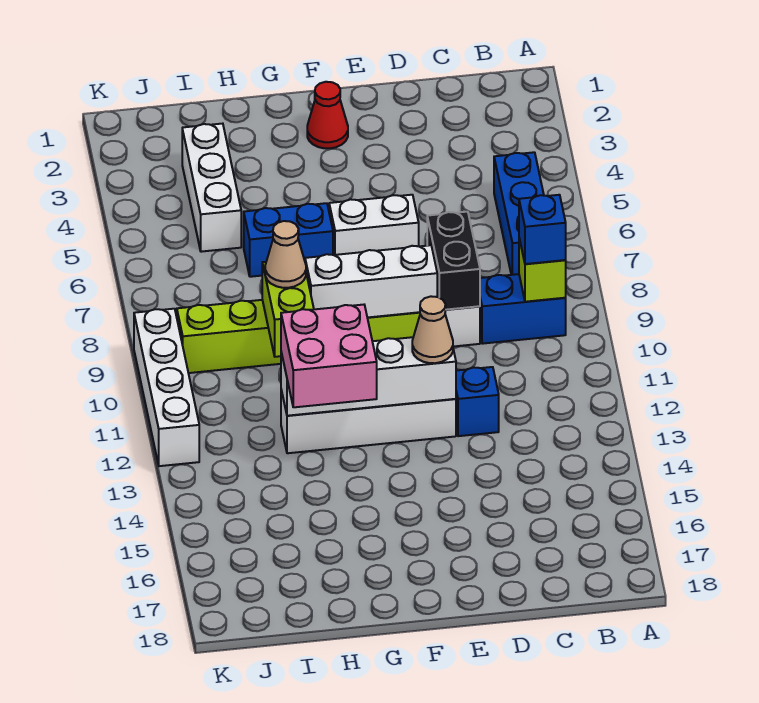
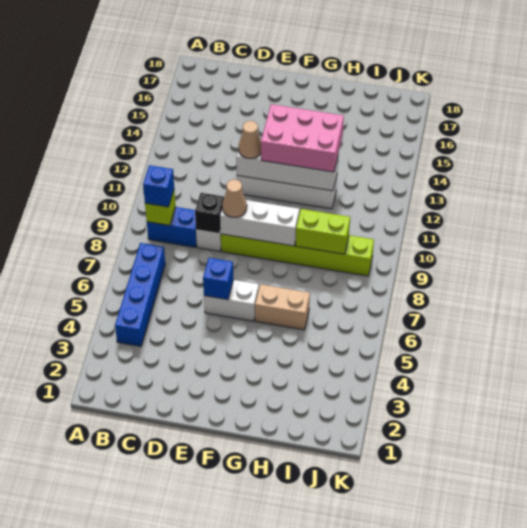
blue 1x3 brick [494,152,544,275] -> blue 1x4 brick [115,243,165,346]
black 1x2 brick [427,212,480,310] -> black 1x1 brick [195,193,224,234]
blue 1x1 brick [456,367,499,436] -> blue 1x1 brick moved to [203,258,233,300]
red 1x1 cone [307,82,348,148] -> none
blue 1x2 brick [244,203,333,277] -> tan 1x2 brick [255,284,310,330]
pink 2x2 brick [281,305,377,407] -> pink 2x3 brick [261,104,344,172]
lime 1x2 brick [262,262,314,357] -> lime 1x2 brick turned to [296,209,350,254]
tan 1x1 cone [265,221,306,288] -> tan 1x1 cone moved to [222,180,247,218]
white 1x3 brick [182,124,241,252] -> none
white 1x4 brick [134,309,199,466] -> none

